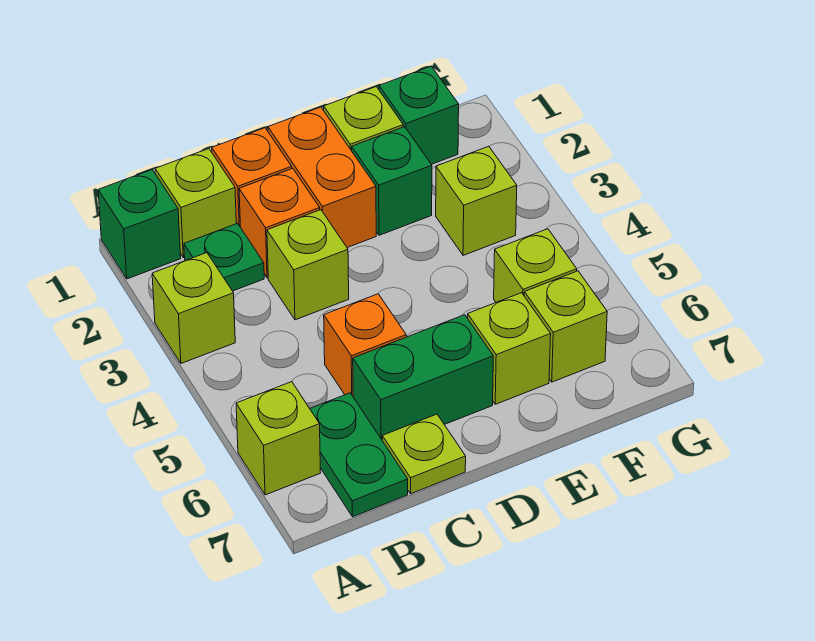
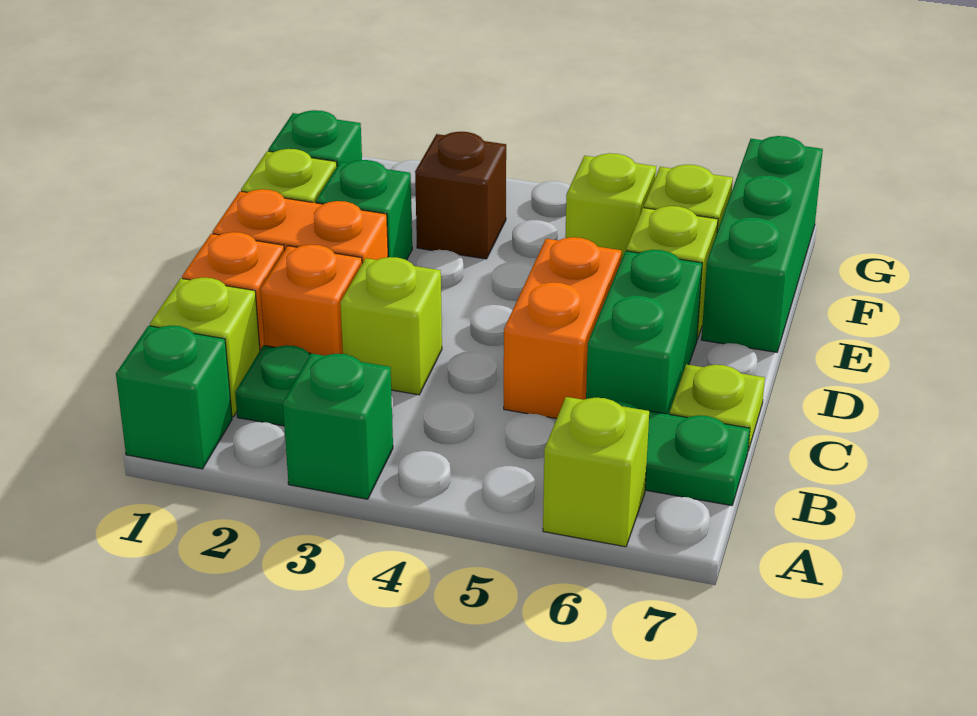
lime 1x1 brick [152,253,235,363] -> green 1x1 brick [283,353,393,499]
orange 1x1 brick [324,294,406,396] -> orange 1x2 brick [504,237,622,419]
none -> green 1x3 brick [701,136,823,352]
lime 1x1 brick [436,146,517,255] -> brown 1x1 brick [415,132,506,259]

